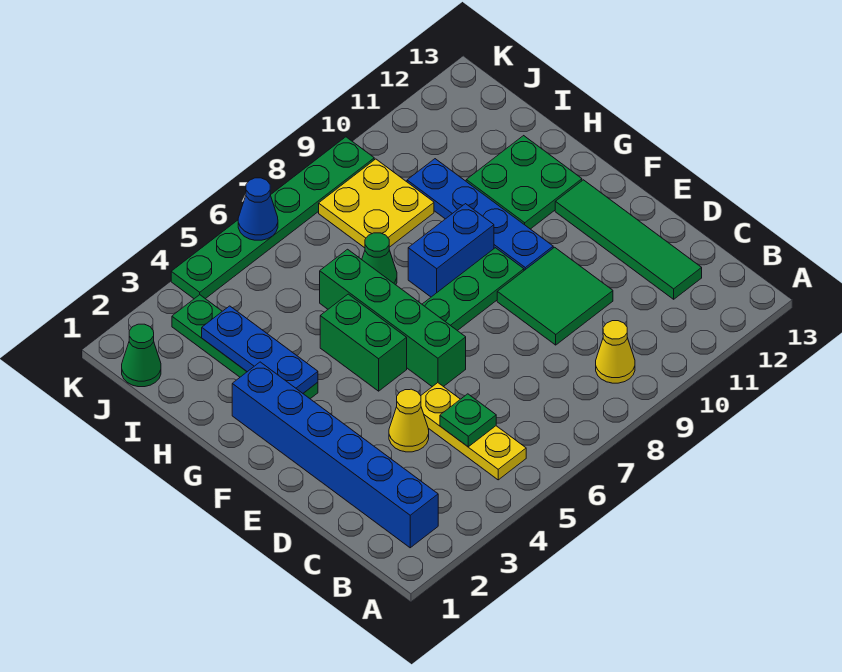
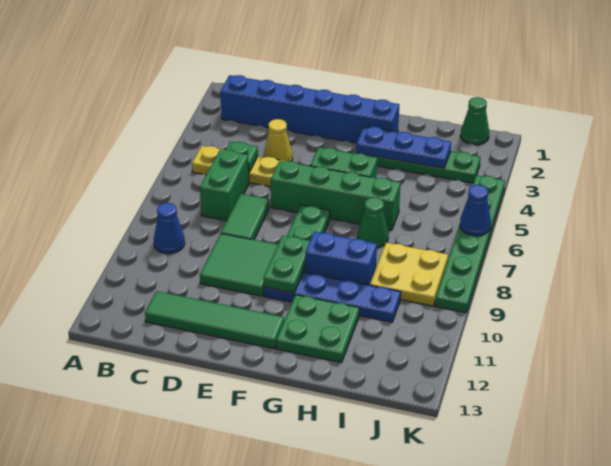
yellow 1x1 cone [596,321,635,383] -> blue 1x1 cone [154,203,185,254]
none -> green 1x2 brick [200,150,249,221]
none -> green 1x2 tile [221,194,269,240]
none -> green 1x2 plate [263,236,310,293]
blue 1x2 brick [408,204,494,297] -> blue 1x2 brick turned to [305,232,377,285]

